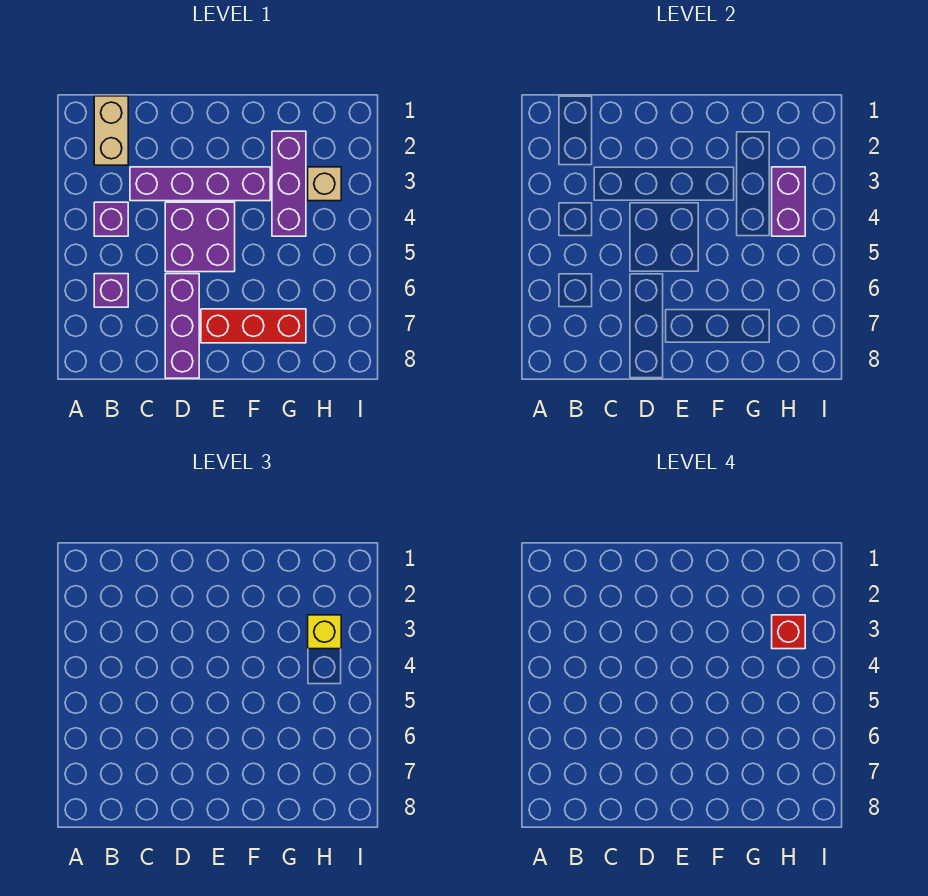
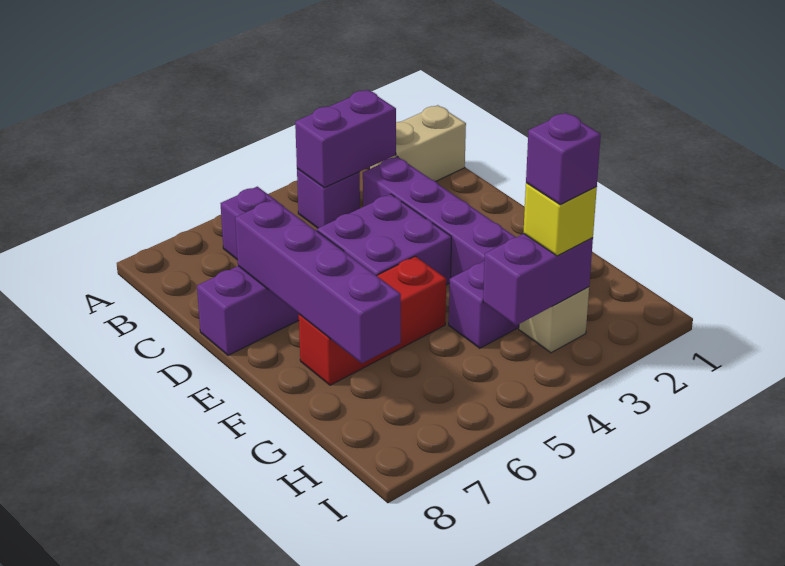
none -> purple 1x2 brick [295,90,396,188]
none -> purple 1x4 brick [235,200,401,363]
red 1x3 brick [201,309,306,343] -> red 1x3 brick turned to [299,256,446,385]
red 1x1 brick [772,615,805,649] -> purple 1x1 brick [526,113,601,205]

